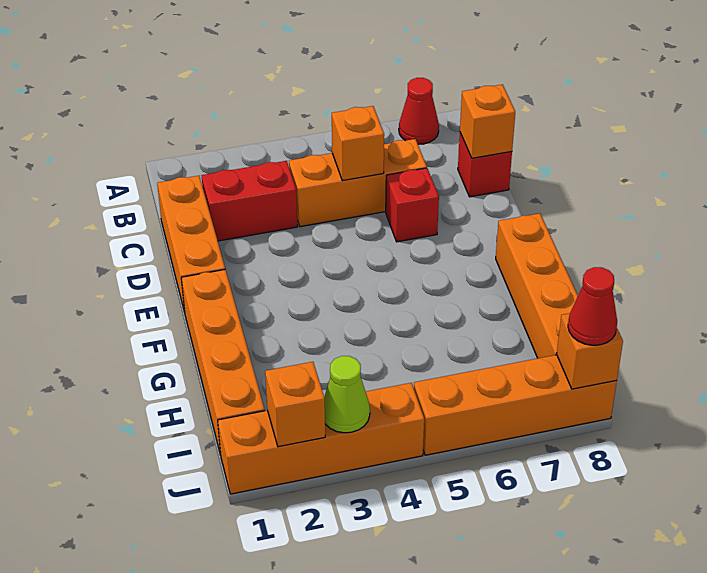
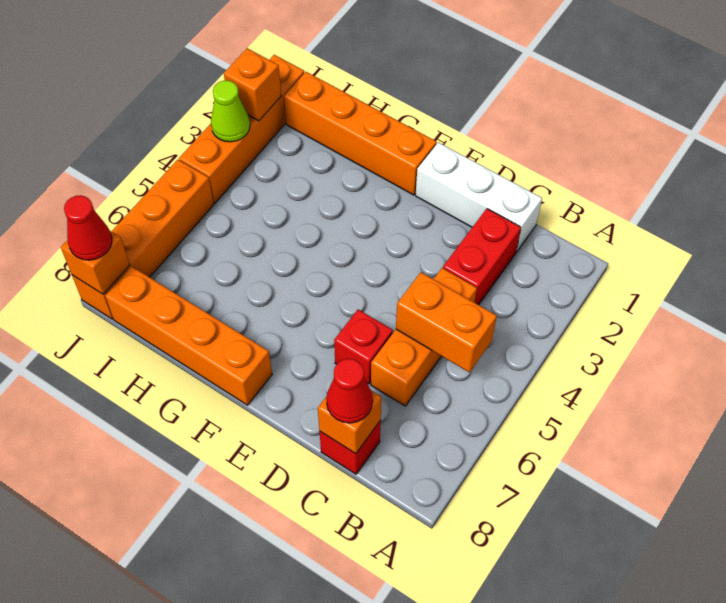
red 1x1 cone [399,78,439,144] -> red 1x1 cone moved to [326,359,373,423]
orange 1x3 brick [157,176,225,312] -> white 1x3 brick [416,142,542,252]
orange 1x1 brick [332,106,384,181] -> orange 1x2 brick [396,272,497,372]

